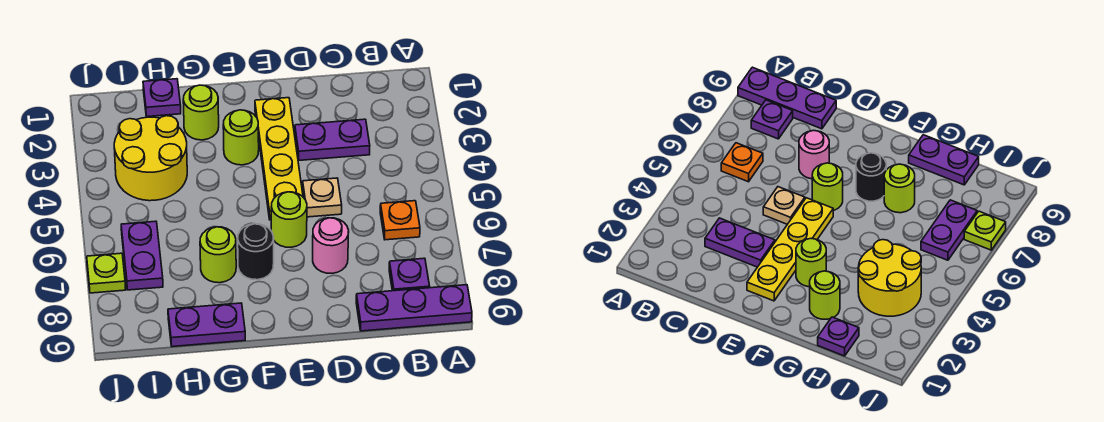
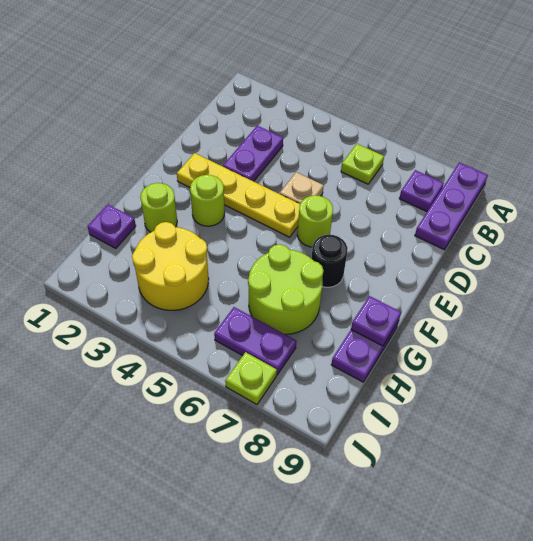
orange 1x1 plate [380,201,420,240] -> lime 1x1 plate [341,144,384,184]
pink 1x1 round brick [313,218,349,273] -> none
lime 1x1 round brick [200,227,236,283] -> lime 2x2 round brick [248,244,324,334]
none -> purple 1x1 plate [351,296,401,346]

